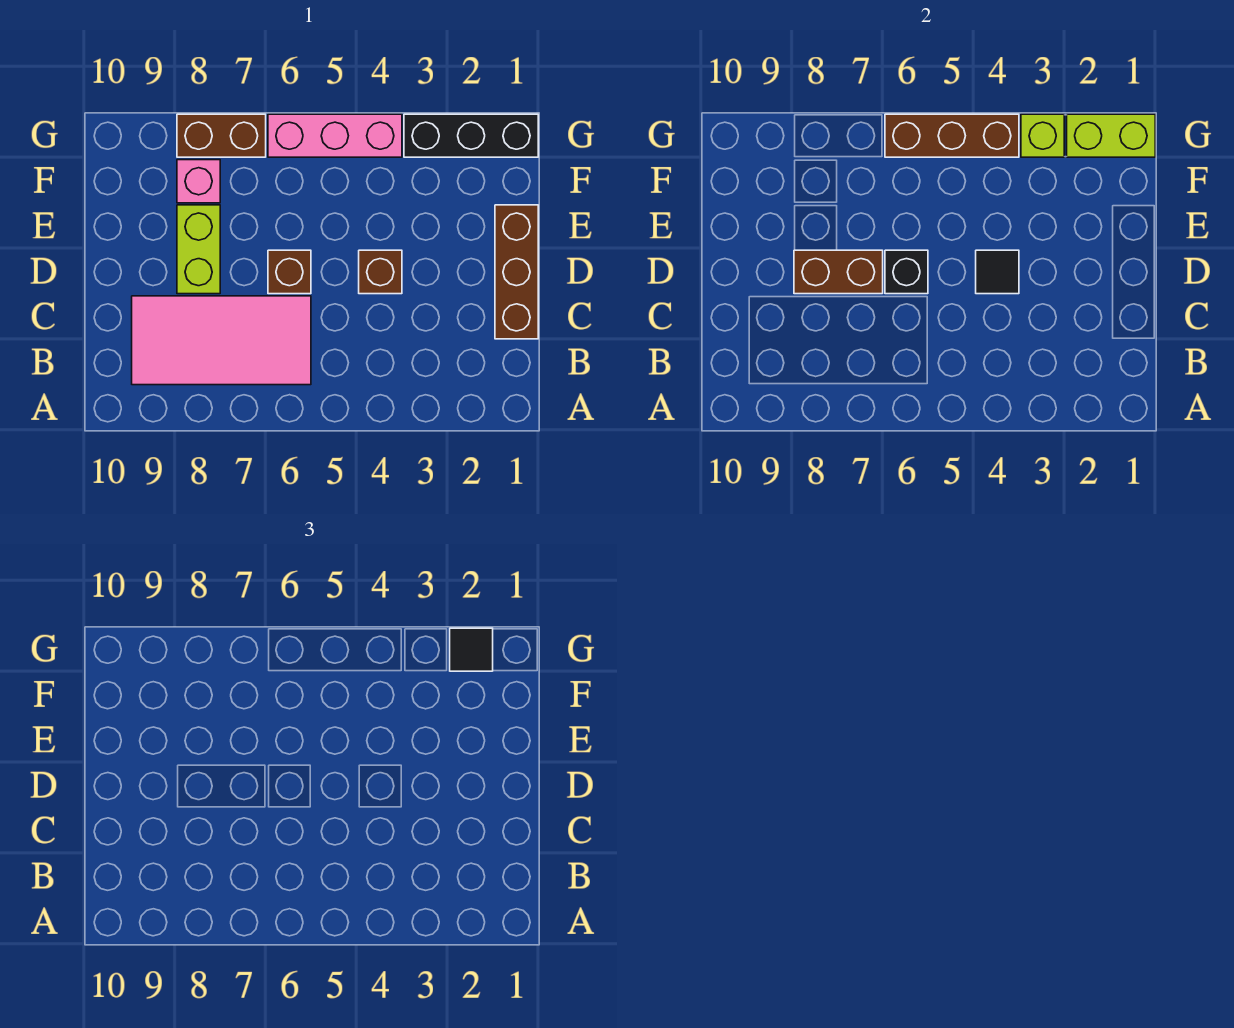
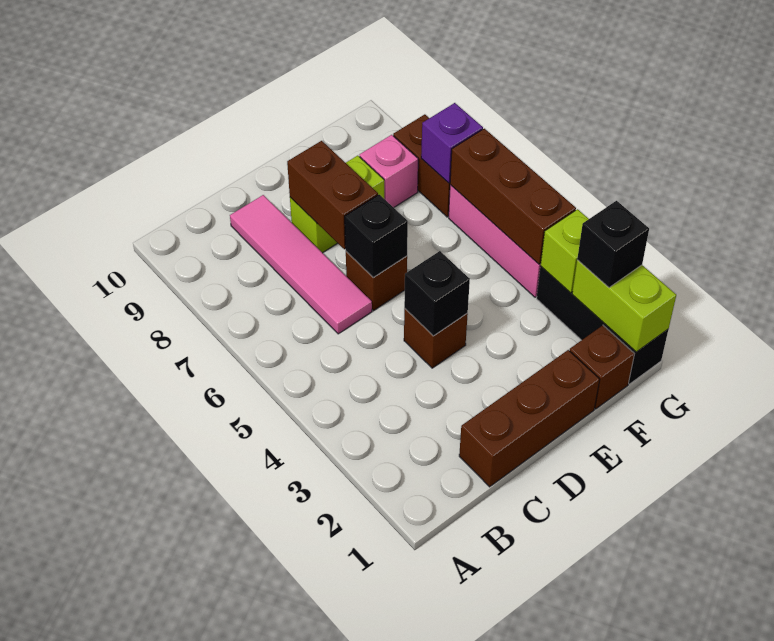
pink 2x4 tile [132,296,311,385] -> pink 1x4 tile [230,195,372,334]
black 1x1 tile [976,250,1019,294] -> black 1x1 brick [404,251,470,336]
none -> brown 1x1 brick [570,325,634,409]
black 1x1 tile [450,628,493,671] -> black 1x1 brick [577,201,649,288]
none -> purple 1x1 brick [421,103,483,183]

